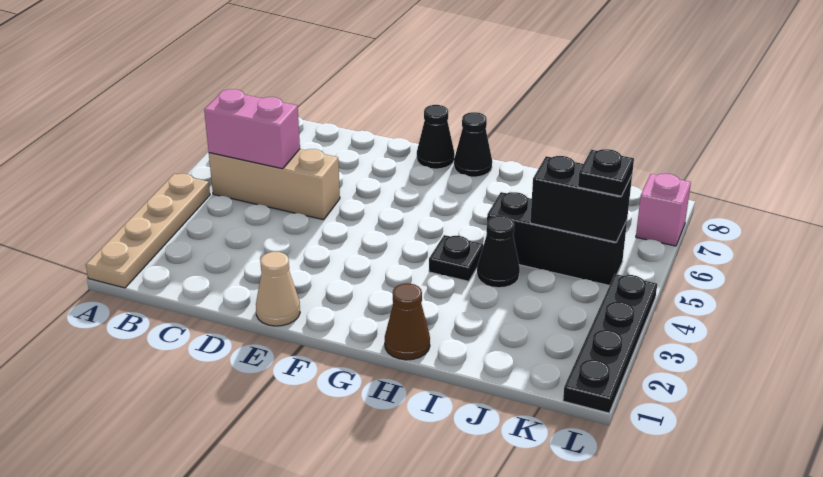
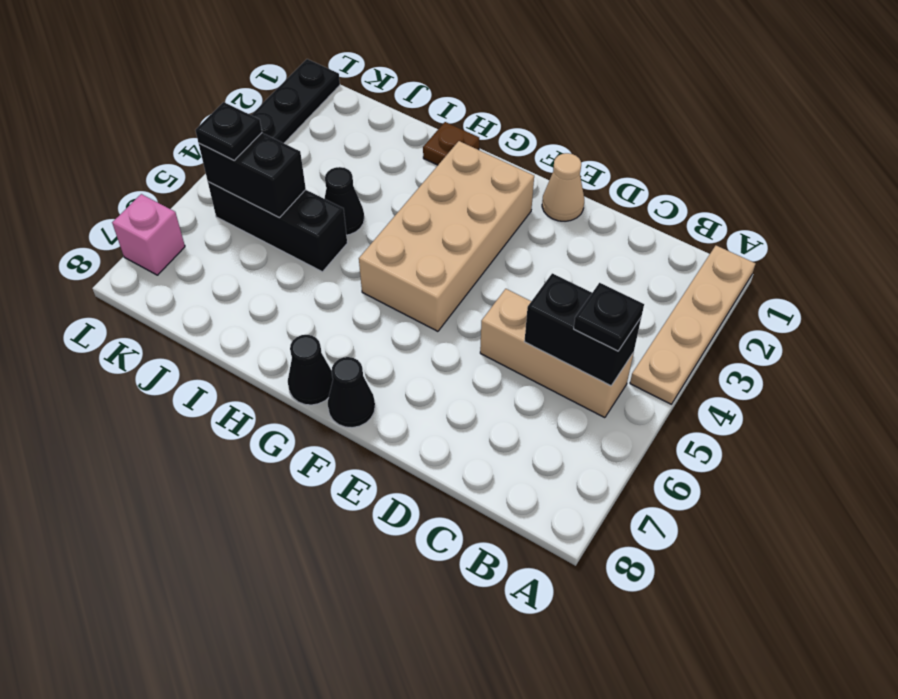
pink 1x2 brick [204,89,300,169] -> black 1x2 brick [524,273,641,386]
none -> tan 2x4 brick [359,141,534,331]
brown 1x1 cone [385,283,430,360] -> brown 1x1 plate [423,122,479,165]
black 1x1 plate [429,235,483,281] -> black 1x1 plate moved to [574,283,644,351]

